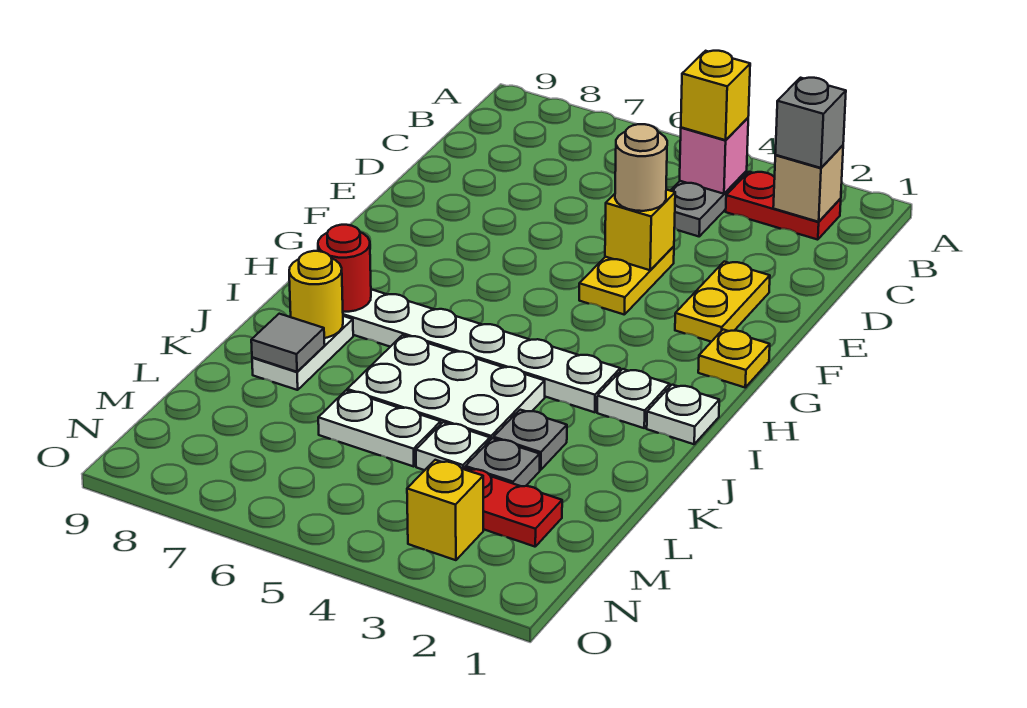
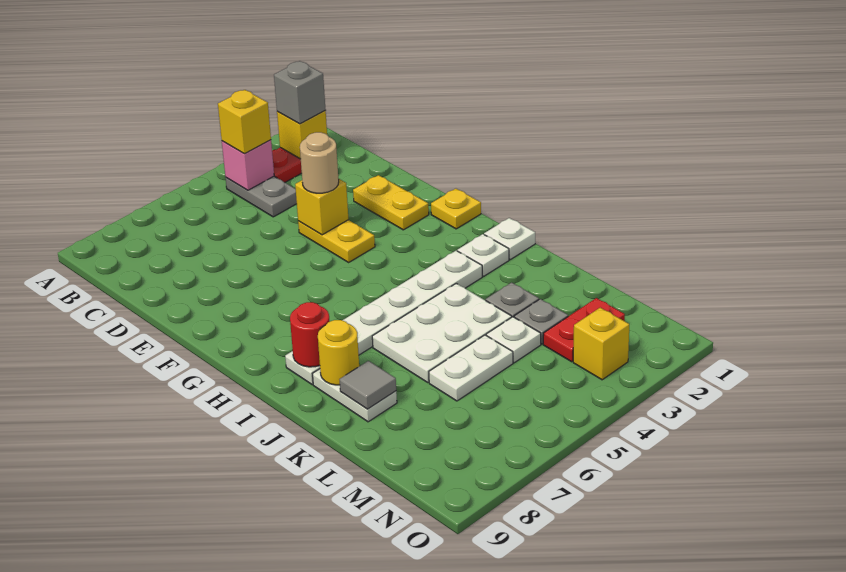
tan 1x1 brick [773,145,843,222] -> yellow 1x1 brick [277,111,327,159]

